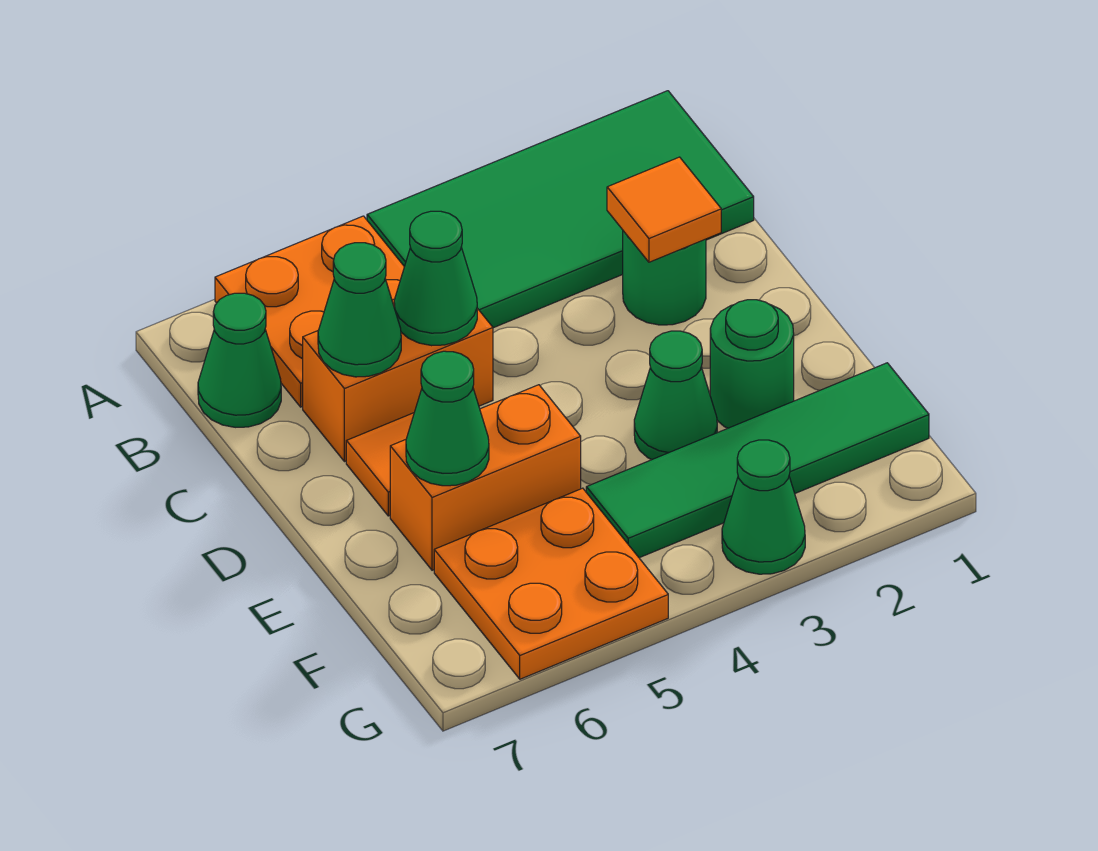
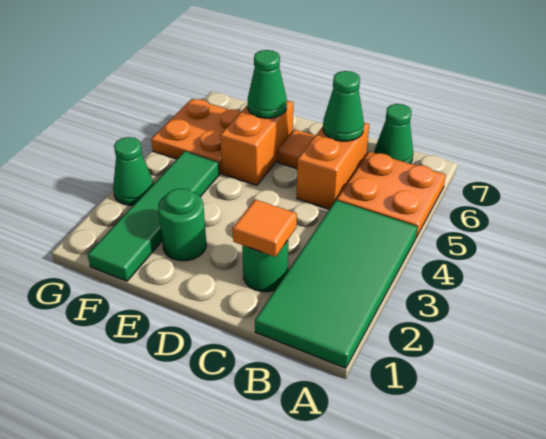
green 1x1 cone [394,211,477,346] -> none
green 1x1 cone [634,331,717,460] -> none

